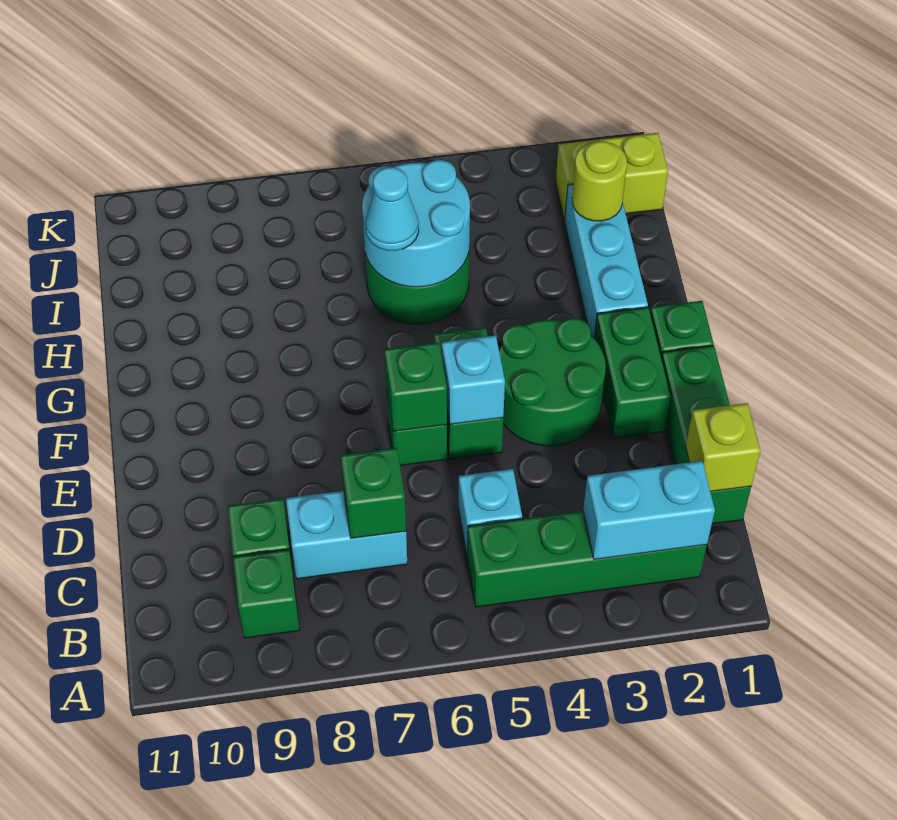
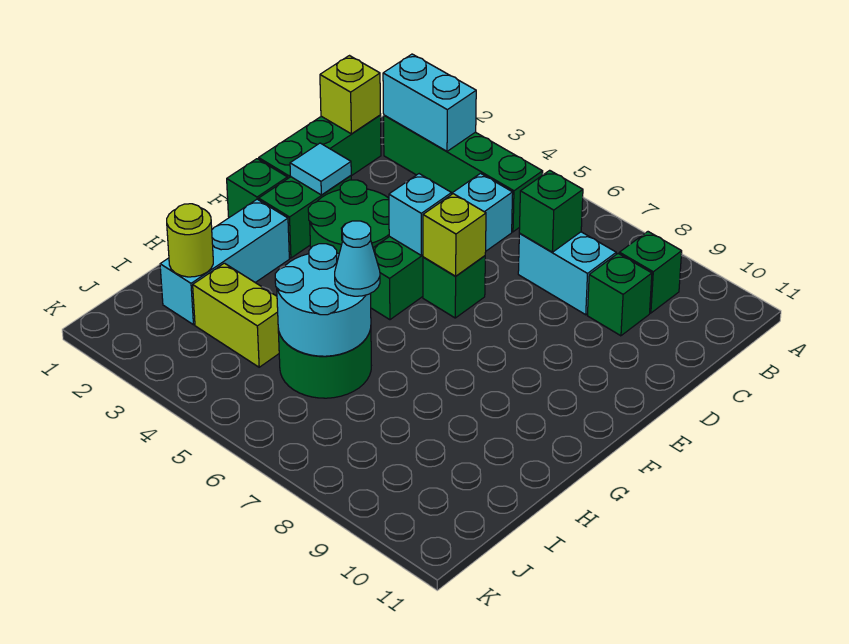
none -> cyan 1x1 tile [290,143,351,195]
green 1x1 brick [384,342,447,432] -> lime 1x1 brick [423,194,486,276]
lime 1x2 brick [556,133,668,221] -> lime 1x2 brick moved to [193,263,279,367]

